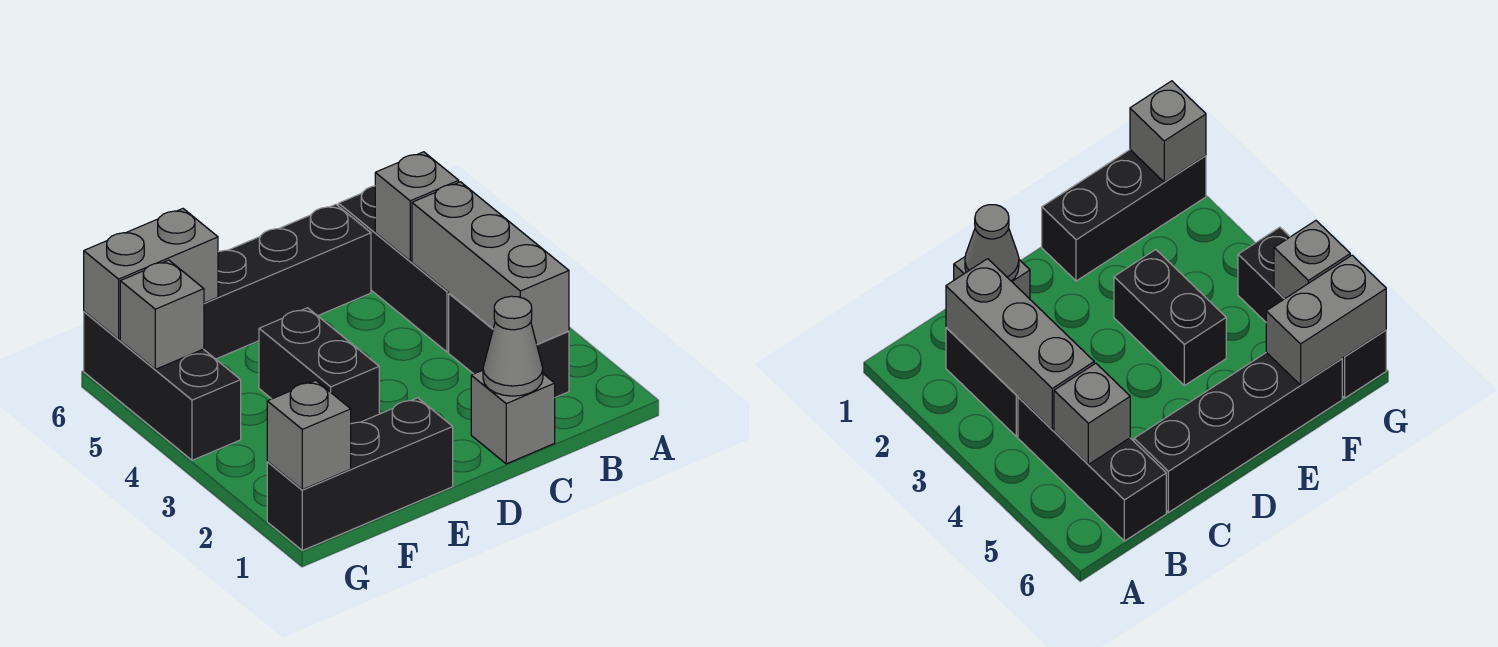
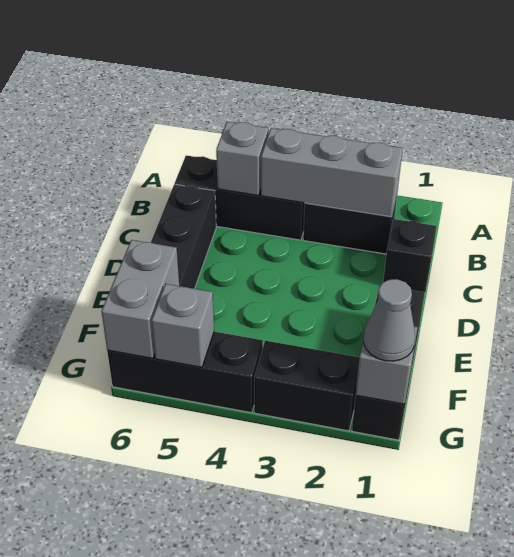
grey 1x1 brick [471,370,555,464] -> black 1x1 brick [383,219,437,293]
grey 1x1 cone [483,296,543,396] -> grey 1x1 cone moved to [364,279,416,361]
black 1x2 brick [259,308,379,424] -> black 1x2 brick moved to [254,341,359,431]

